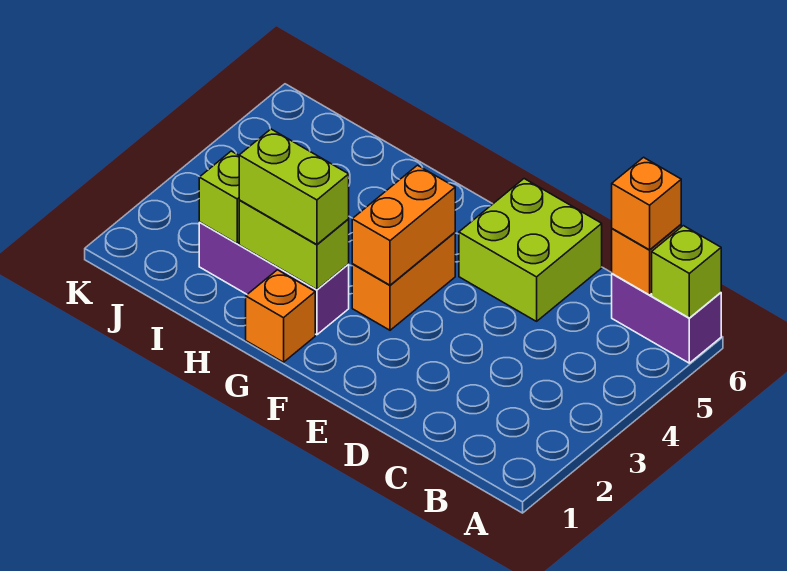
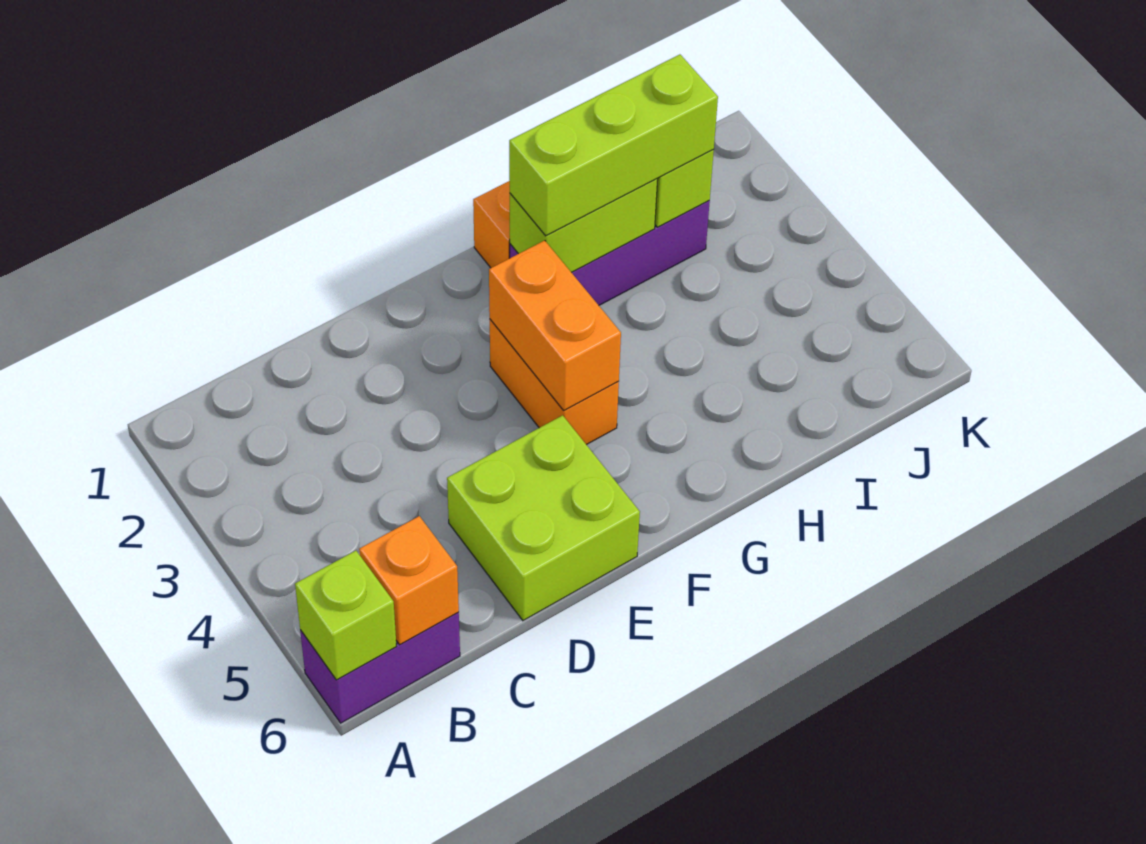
orange 1x1 brick [612,157,681,250] -> none
lime 1x2 brick [239,129,349,245] -> lime 1x3 brick [509,55,718,236]

